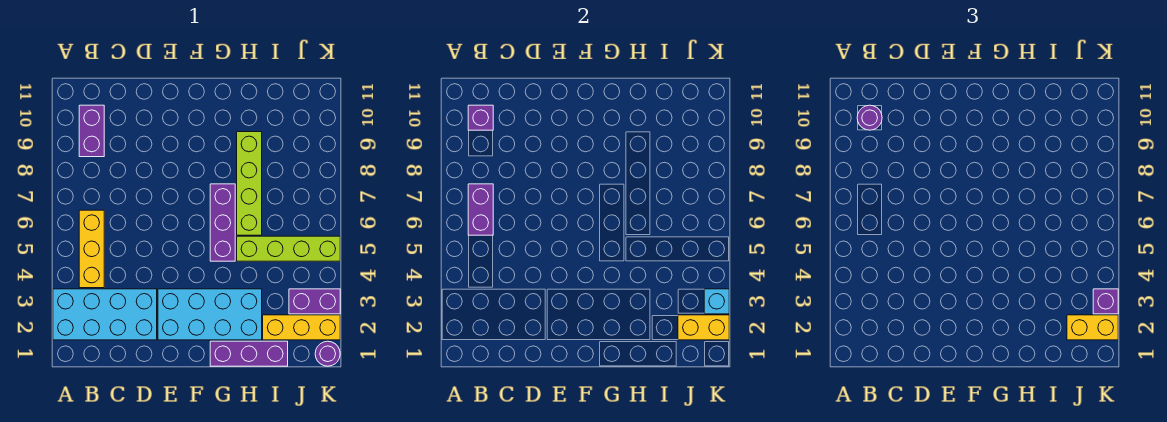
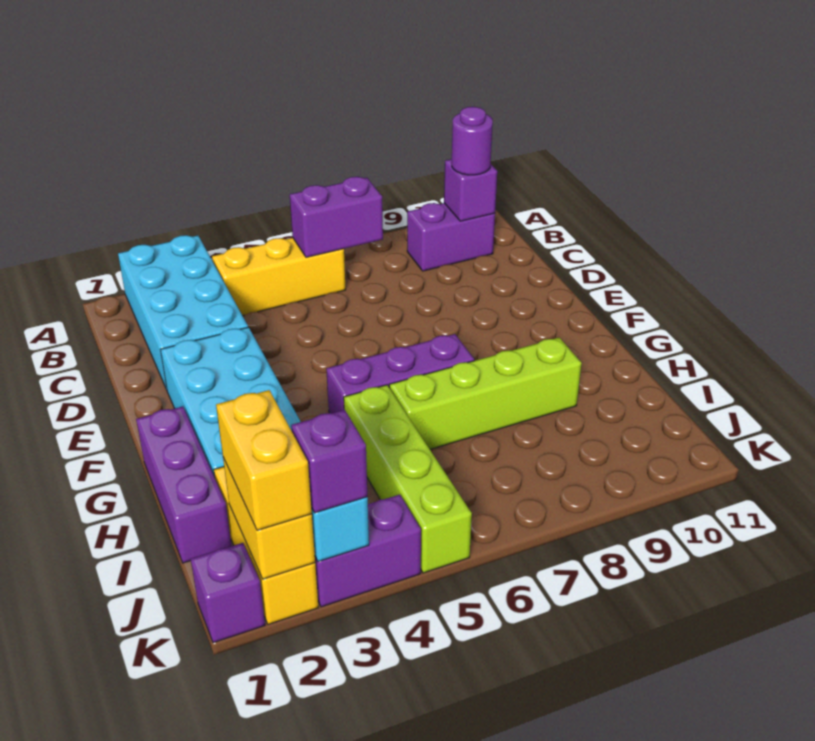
purple 1x2 brick [289,289,340,314] -> purple 1x2 brick turned to [315,495,421,607]
purple 1x1 round brick [315,341,340,366] -> purple 1x1 brick [191,543,265,643]

